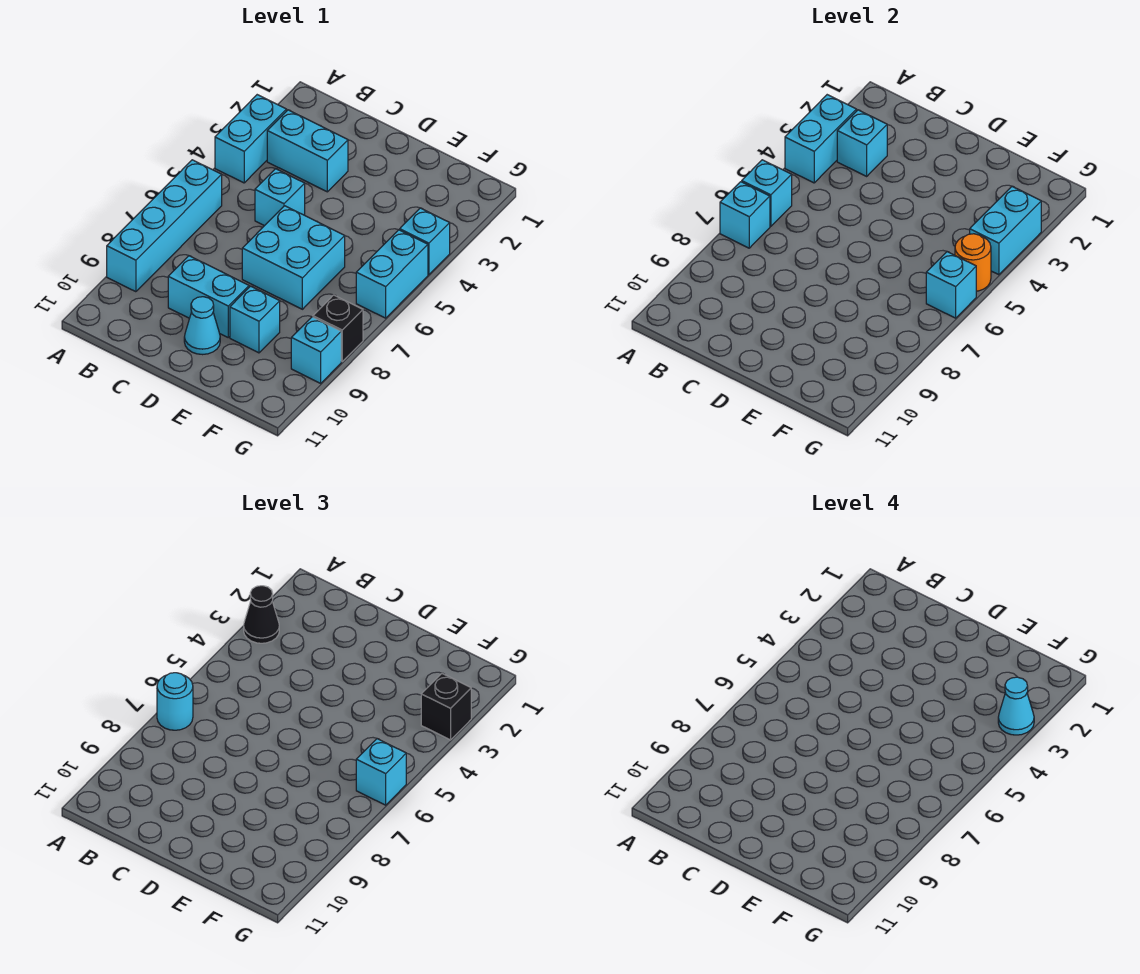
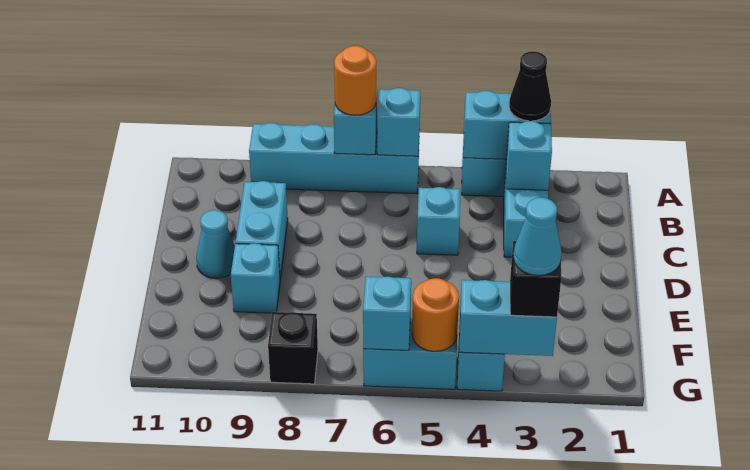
cyan 1x1 round brick [157,673,193,730] -> orange 1x1 round brick [334,46,376,115]
cyan 2x2 brick [242,206,345,309] -> none
cyan 1x1 brick [356,739,406,805] -> none
cyan 1x1 brick [291,317,341,383] -> none

